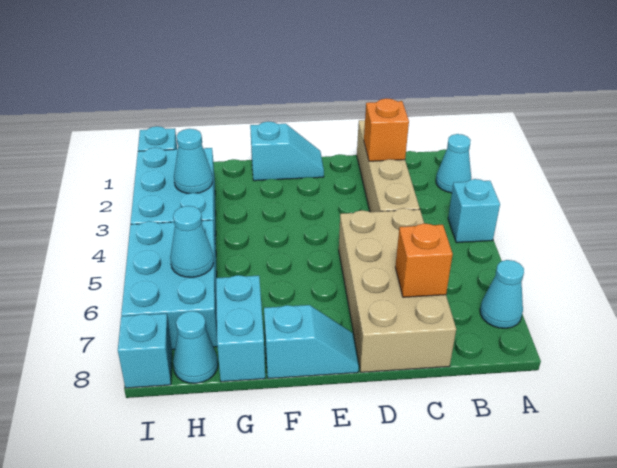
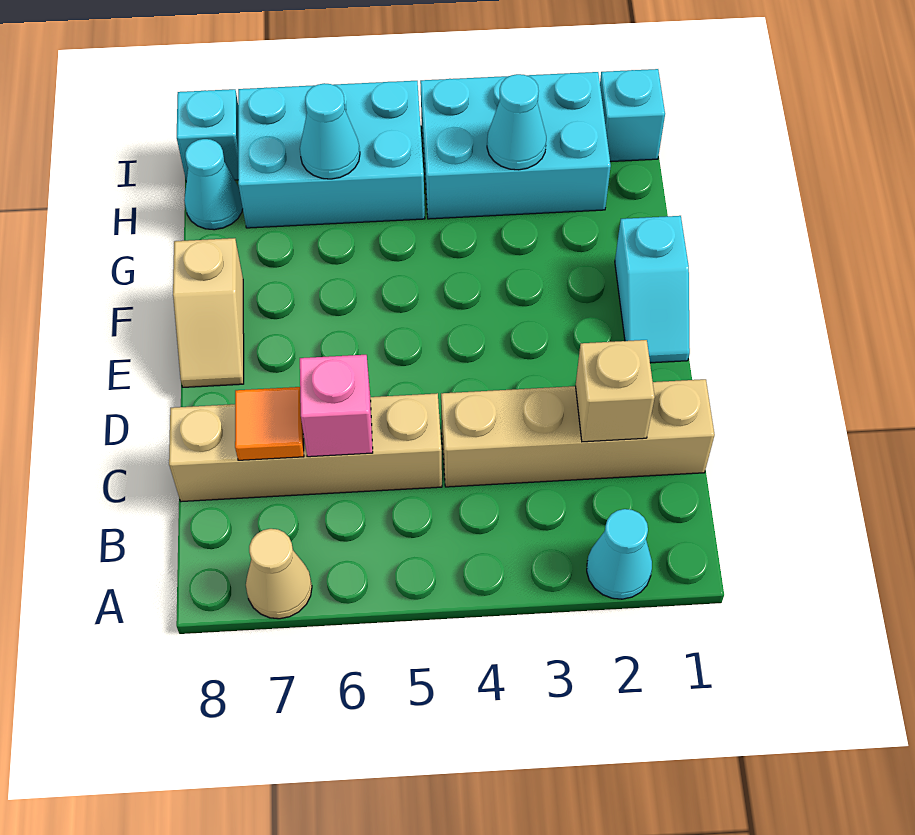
cyan 1x1 brick [448,179,500,243] -> none
cyan 1x1 cone [480,260,524,328] -> tan 1x1 cone [246,529,312,619]
orange 1x1 brick [364,98,409,161] -> tan 1x1 brick [576,340,655,442]
tan 2x4 brick [339,208,456,372] -> tan 1x4 brick [169,393,442,502]
none -> pink 1x1 brick [300,355,373,457]
orange 1x1 brick [395,223,453,297] -> orange 1x1 tile [235,387,304,460]
cyan 1x2 slope [264,305,359,379] -> tan 1x2 slope [173,238,244,387]
cyan 1x2 brick [216,275,265,382] -> none

